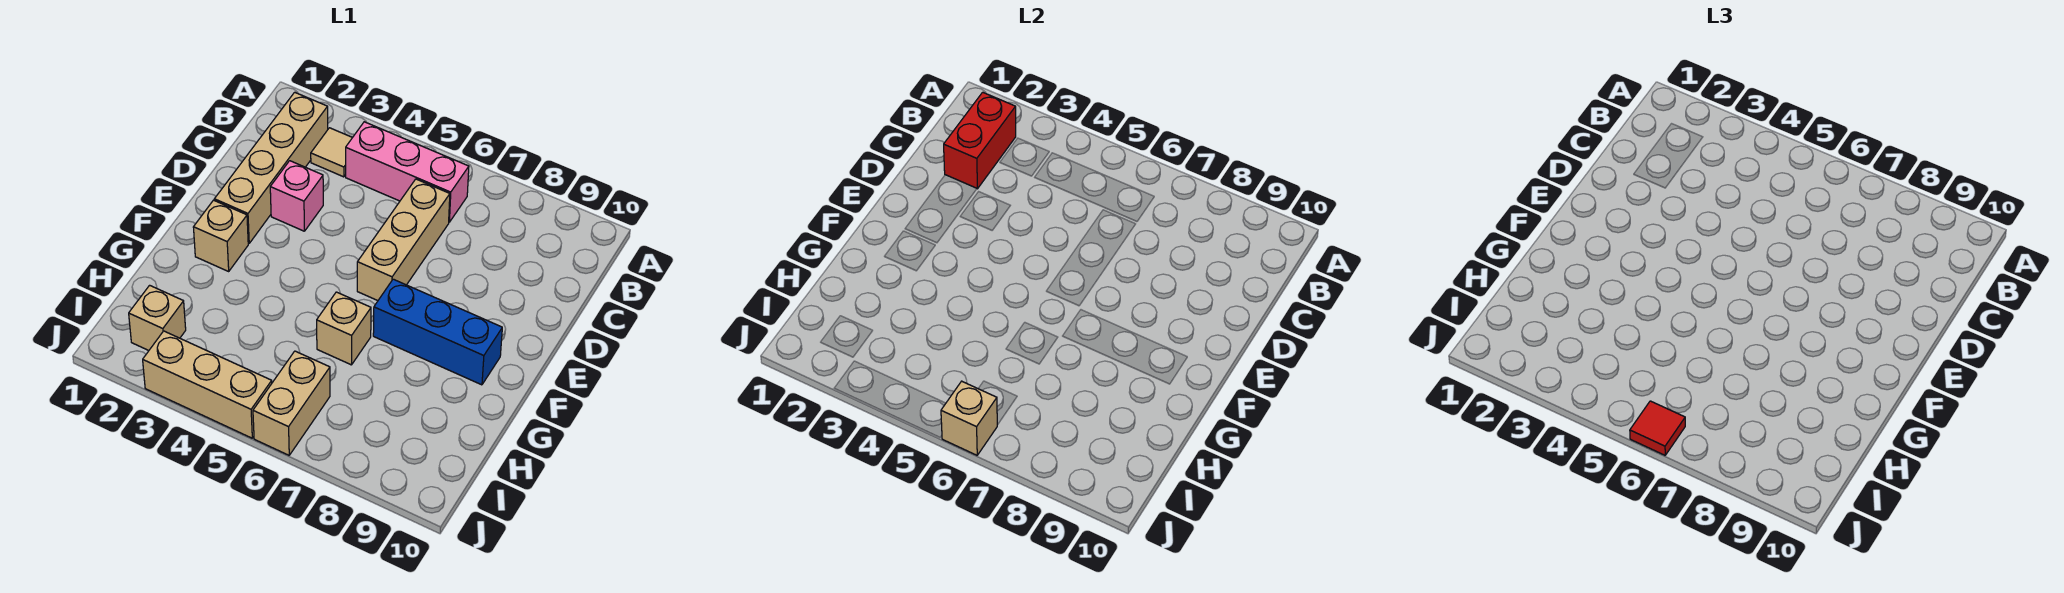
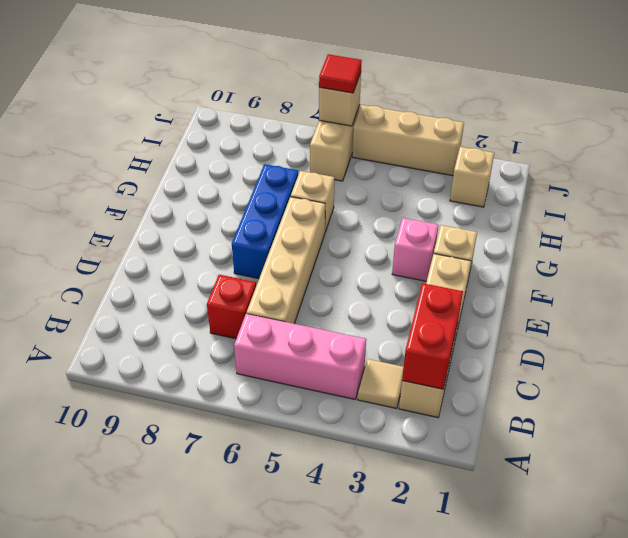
tan 1x3 brick [357,179,450,301] -> tan 1x4 brick [247,197,325,324]
none -> red 1x1 brick [207,275,256,339]
pink 1x1 brick [270,161,323,231] -> pink 1x1 brick moved to [392,218,439,281]
blue 1x3 brick [373,279,502,385] -> blue 1x3 brick turned to [232,164,298,279]

